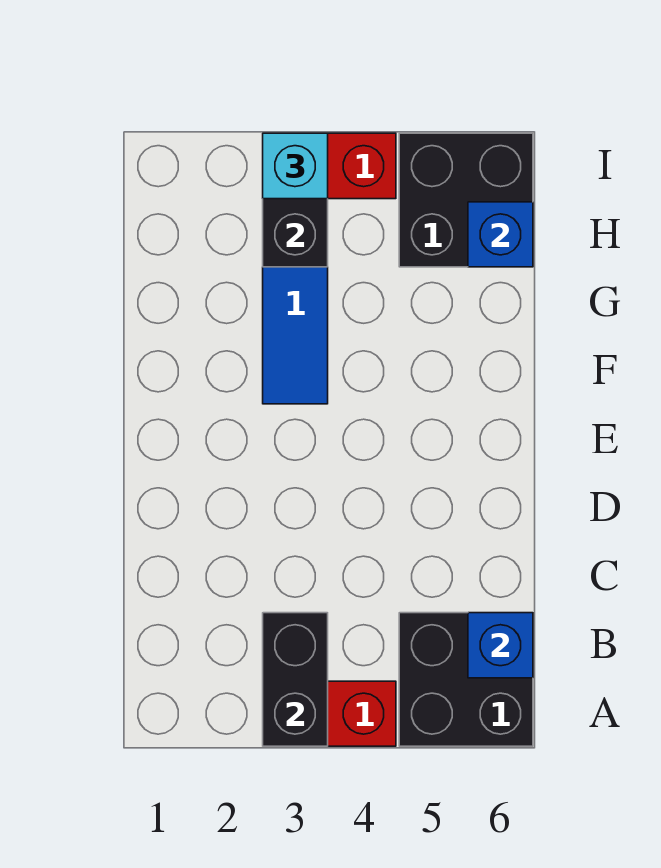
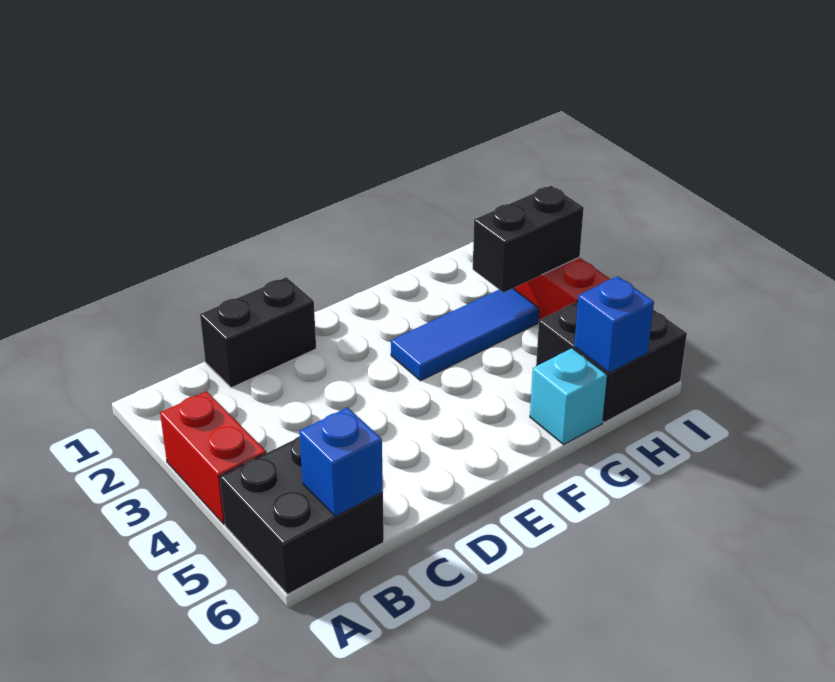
black 1x2 brick [263,613,328,746] -> black 1x2 brick moved to [200,277,316,388]
cyan 1x1 brick [263,133,328,199] -> cyan 1x1 brick moved to [530,348,607,445]

